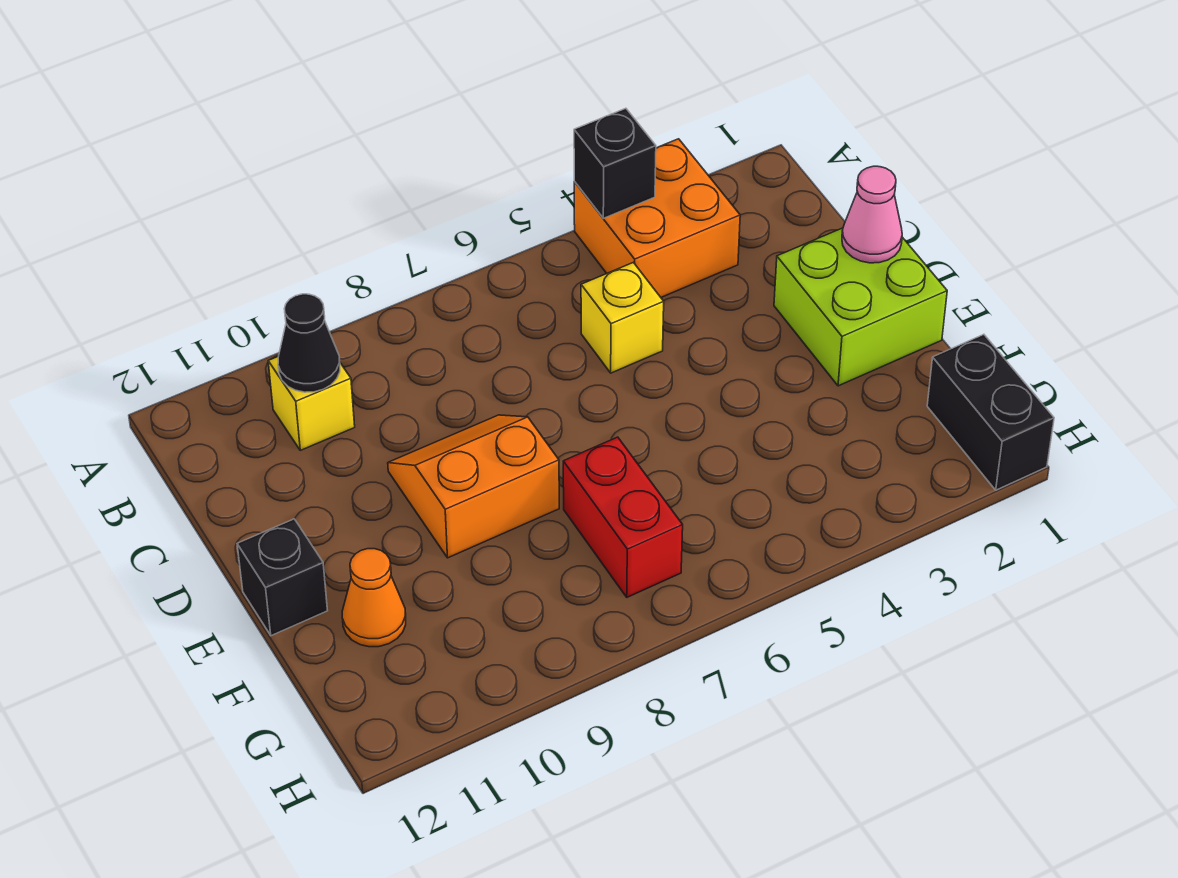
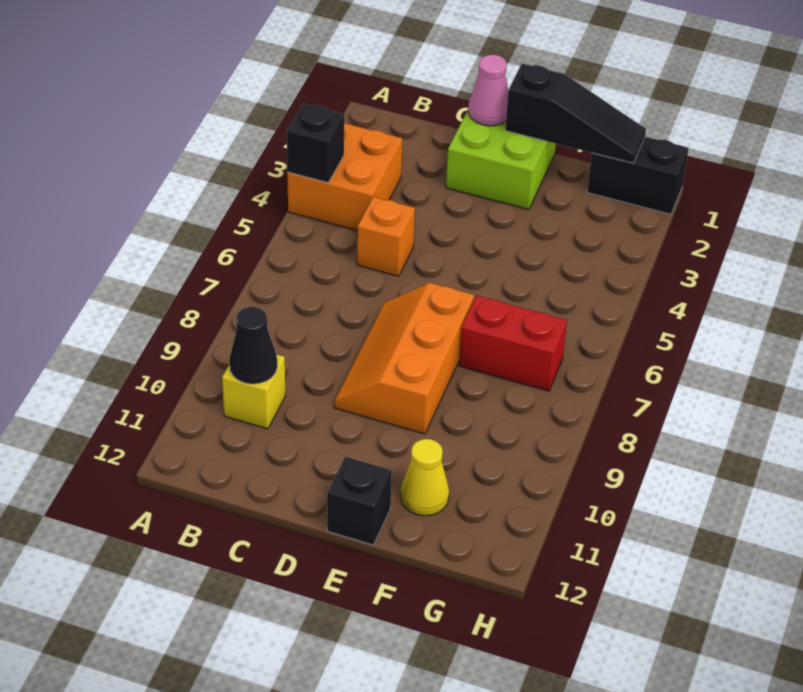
yellow 1x1 brick [581,262,664,373] -> orange 1x1 brick [357,197,415,276]
orange 2x2 slope [388,415,559,558] -> orange 2x3 slope [334,283,474,434]
none -> black 1x3 slope [505,64,646,163]
orange 1x1 cone [342,549,406,647] -> yellow 1x1 cone [400,439,449,516]

